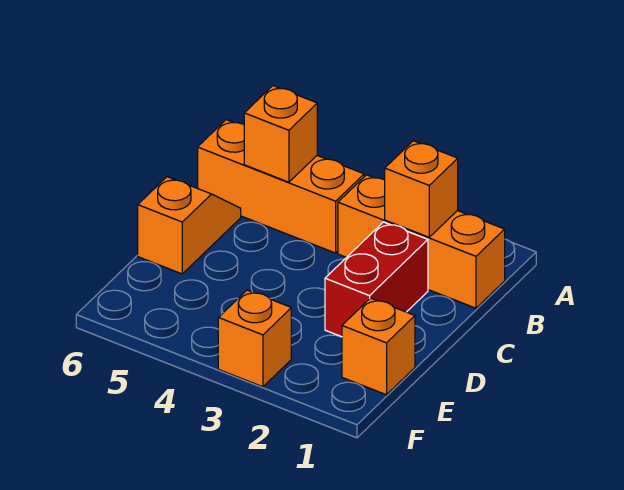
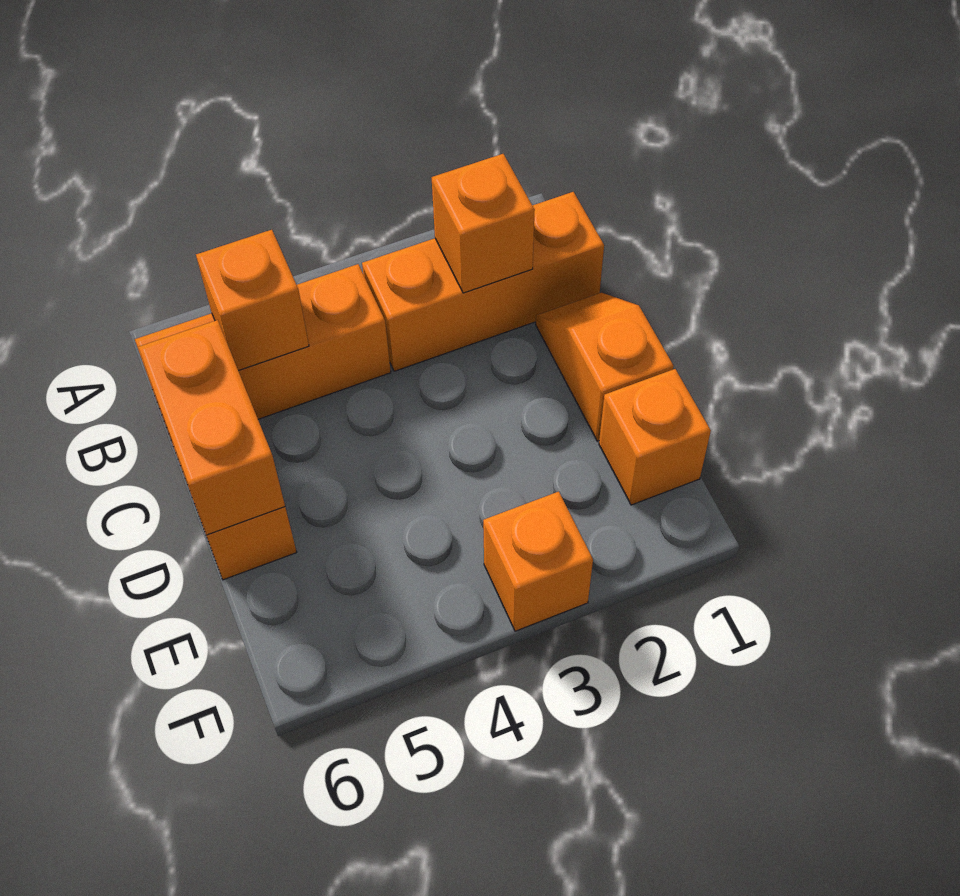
none -> orange 1x2 slope [536,293,673,441]
red 1x2 brick [325,222,428,337] -> none
none -> orange 1x2 brick [138,320,285,535]

